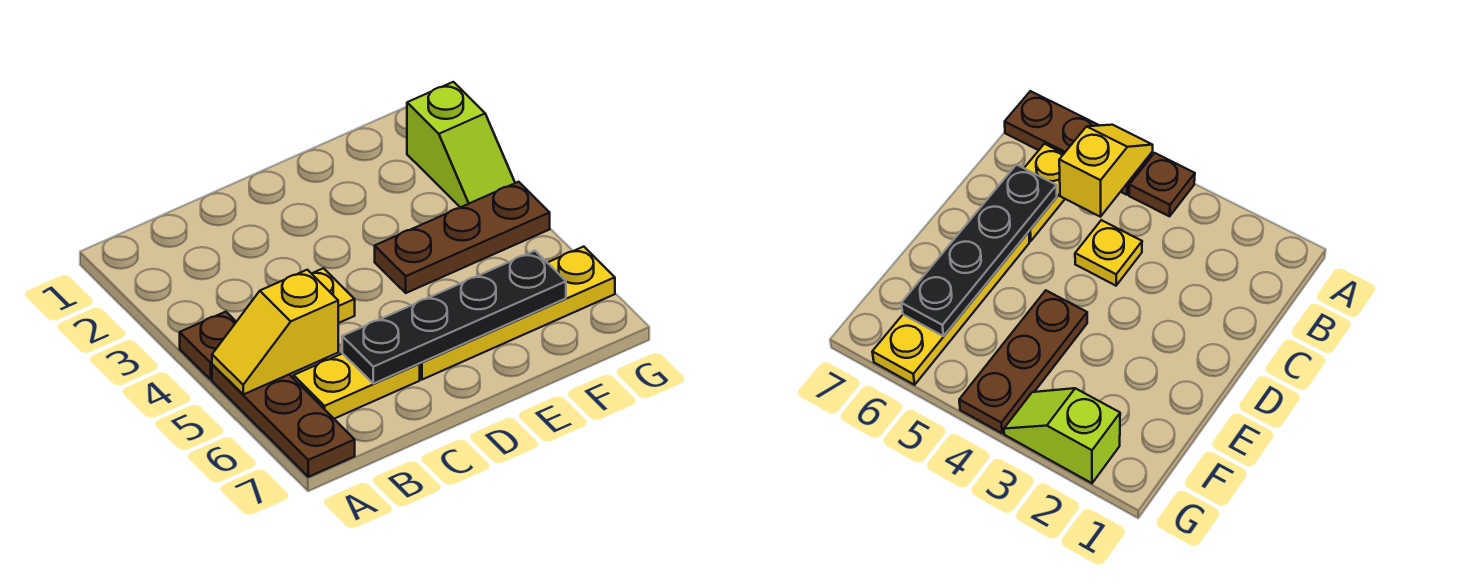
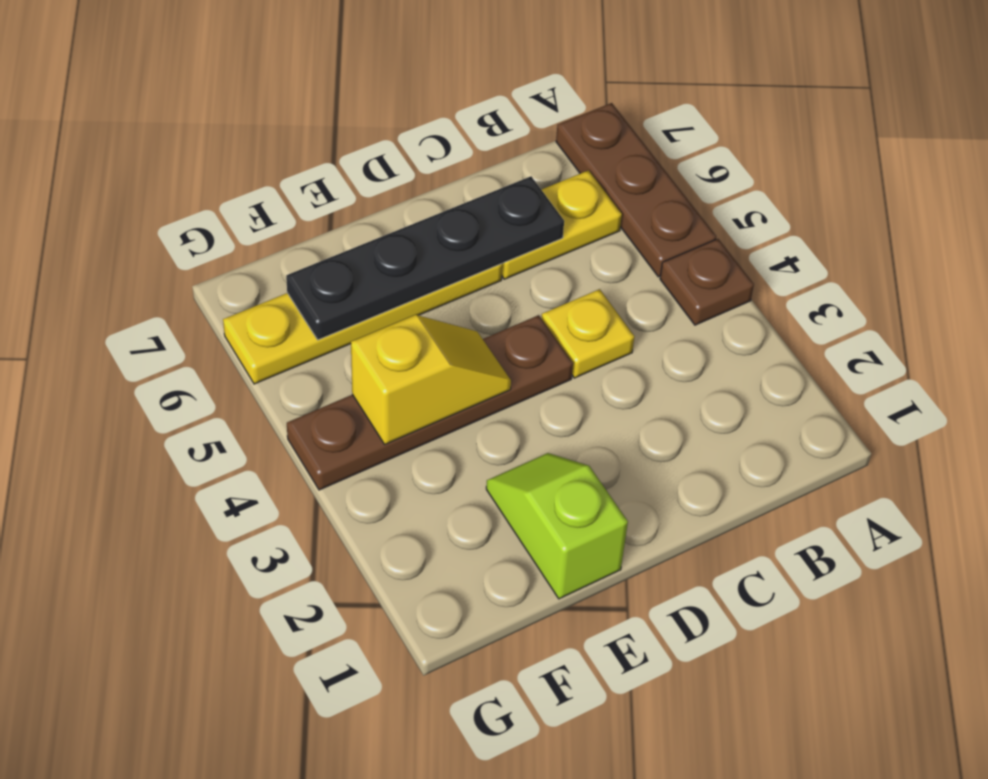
yellow 1x2 slope [212,270,338,394] -> yellow 1x2 slope moved to [351,315,511,444]
brown 1x3 plate [375,182,550,293] -> brown 1x4 plate [287,315,573,490]
lime 1x2 slope [407,82,515,207] -> lime 1x2 slope moved to [486,453,628,599]

